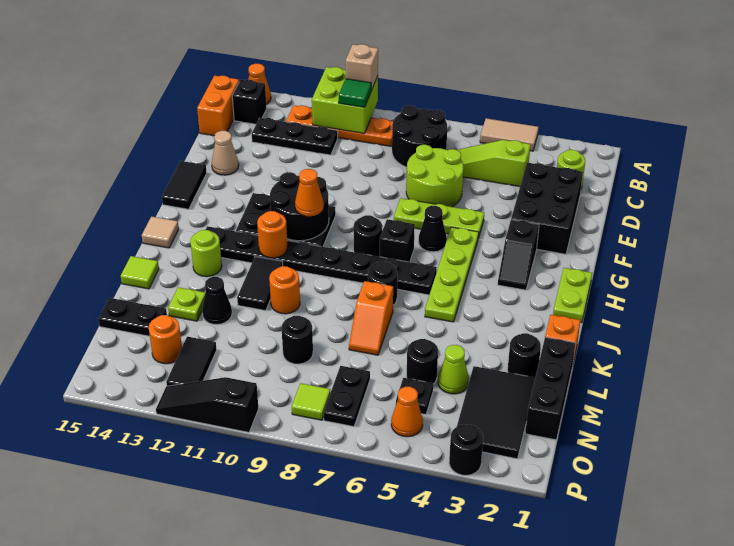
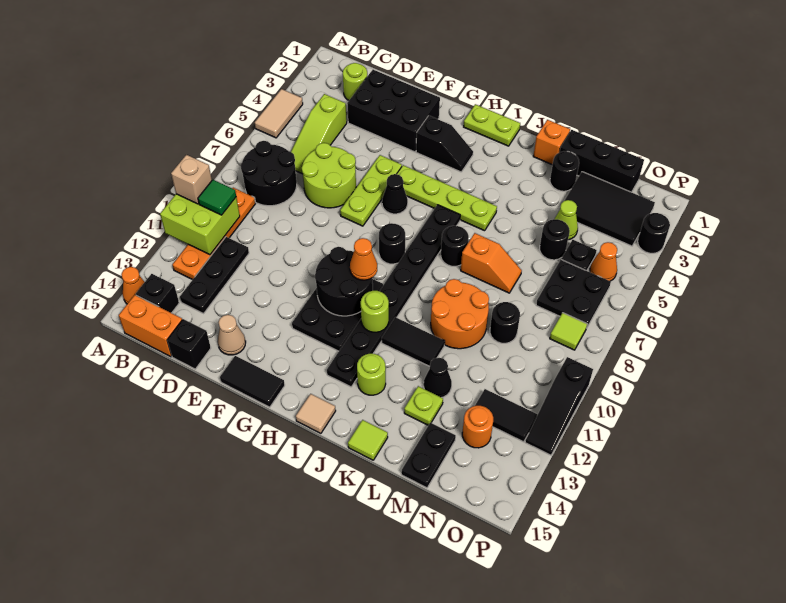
black 1x1 brick [380,219,415,262] -> black 1x1 brick moved to [167,319,211,369]
orange 1x1 round brick [257,211,288,258] -> lime 1x1 round brick [361,291,389,332]
orange 1x1 round brick [269,266,300,314] -> orange 2x2 round brick [431,279,489,349]
black 1x2 plate [324,366,370,427] -> black 2x2 plate [536,260,611,327]

